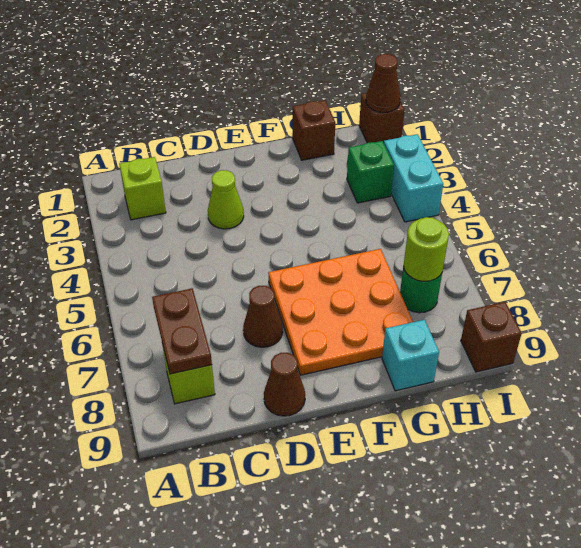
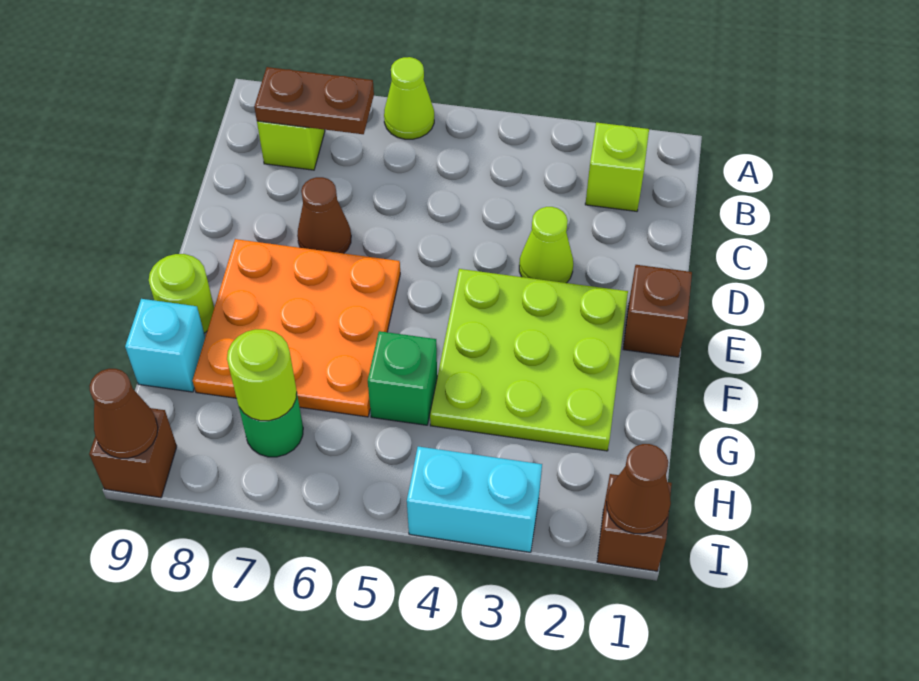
none -> lime 1x1 cone [384,57,434,139]
brown 1x1 cone [264,353,305,416] -> brown 1x1 cone moved to [90,369,158,458]
none -> lime 3x3 plate [430,269,628,451]
none -> lime 1x1 round brick [149,254,214,333]
brown 1x1 brick [292,100,335,160] -> brown 1x1 brick moved to [623,265,692,357]
green 1x1 brick [347,141,394,203] -> green 1x1 brick moved to [368,331,437,425]

